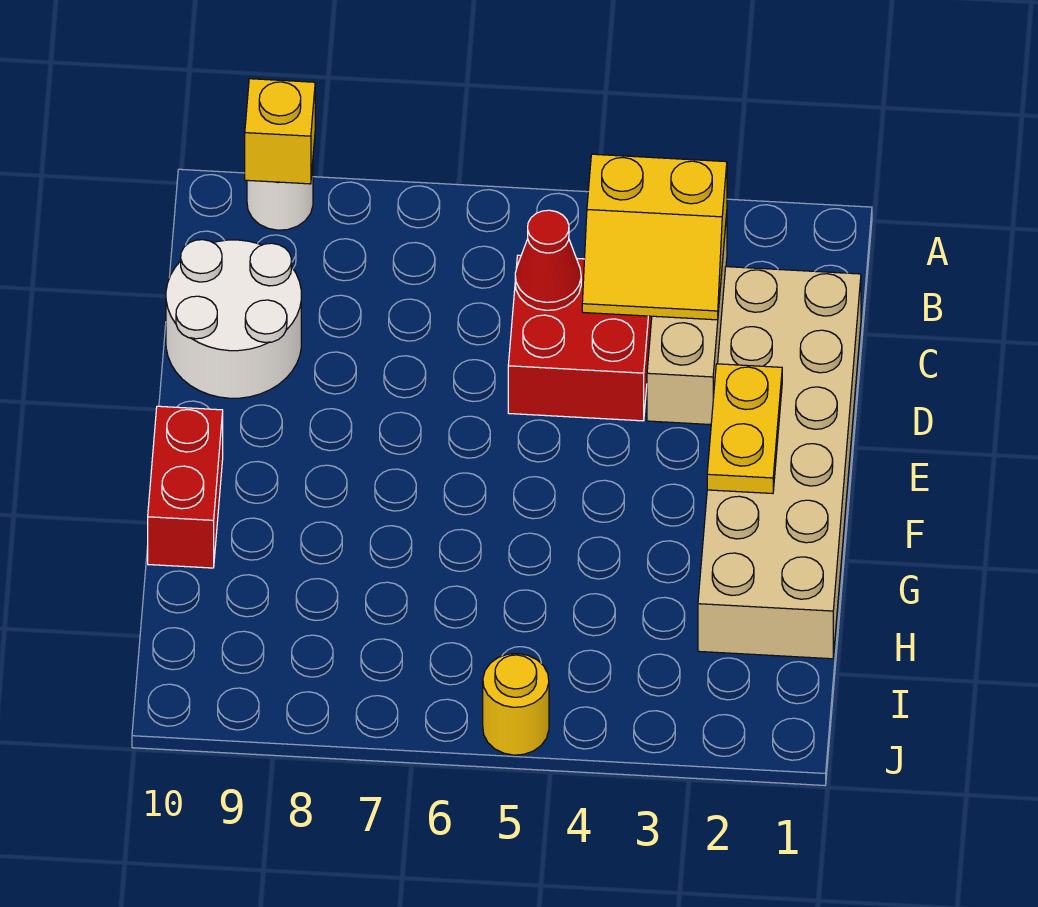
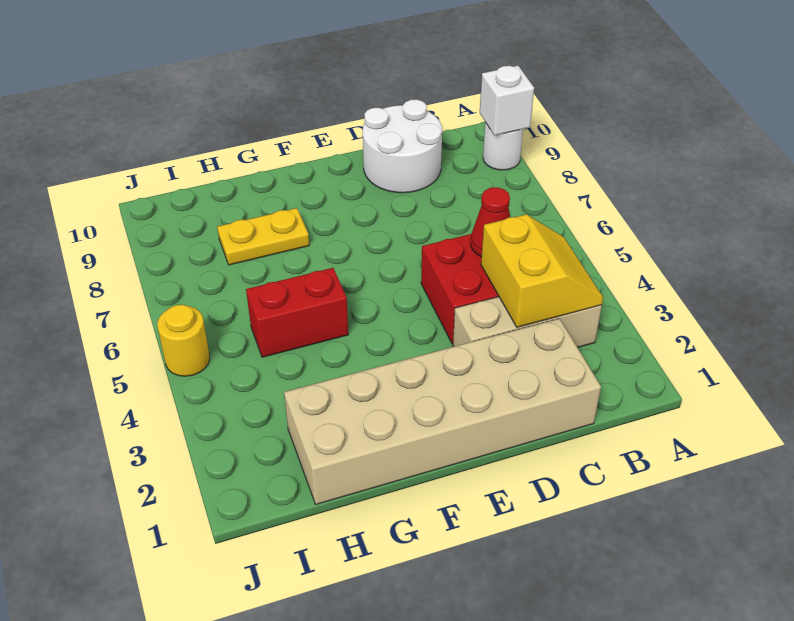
yellow 1x1 brick [245,79,315,184] -> white 1x1 brick [480,66,534,135]
yellow 2x2 slope [582,154,727,320] -> yellow 2x2 slope turned to [481,214,603,327]
yellow 1x2 plate [707,364,782,494] -> yellow 1x2 plate moved to [217,208,309,265]
red 1x2 brick [148,406,223,568] -> red 1x2 brick moved to [246,268,348,357]

